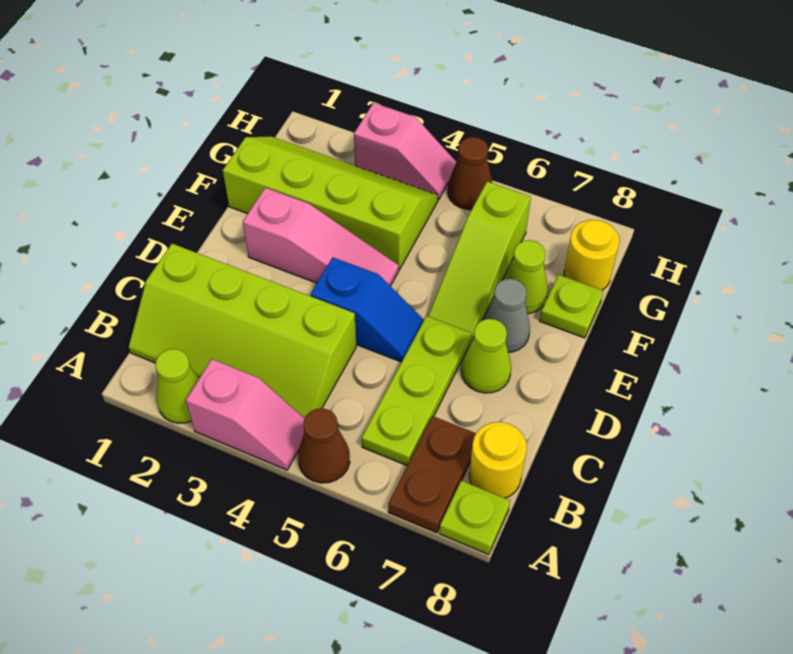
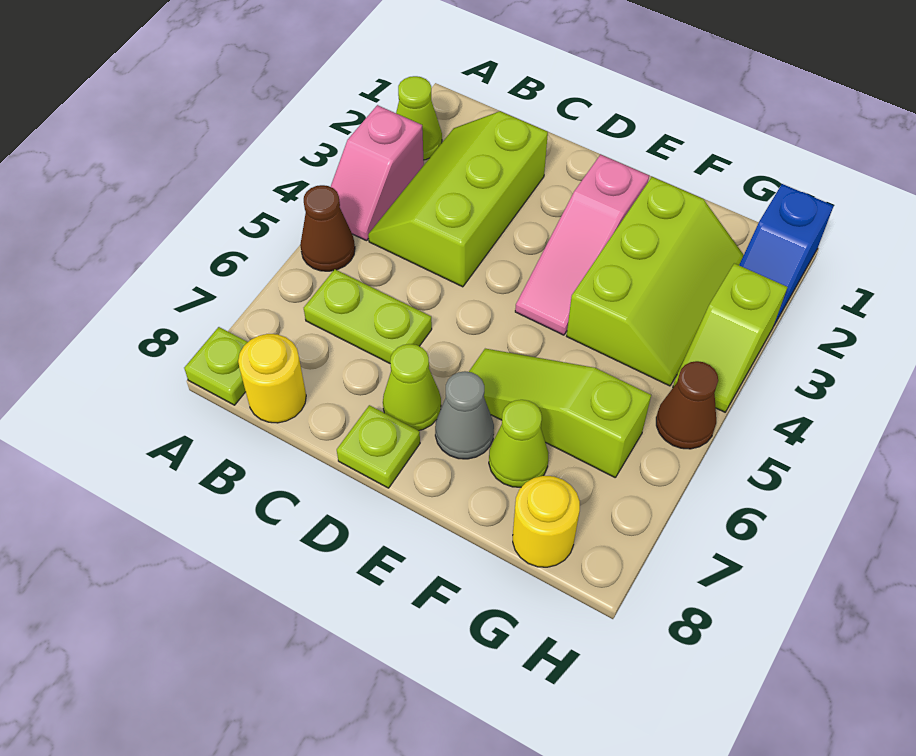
brown 1x2 plate [388,416,476,533] -> none
lime 2x4 slope [129,244,356,418] -> lime 2x3 slope [368,111,548,287]
lime 1x3 plate [362,316,471,465] -> lime 1x2 plate [304,269,432,363]
blue 1x2 slope [311,258,424,362] -> blue 1x2 slope moved to [739,184,833,325]
lime 2x4 slope [223,137,438,270] -> lime 2x3 slope [567,177,744,386]
lime 1x1 plate [540,275,603,338] -> lime 1x1 plate moved to [337,405,420,488]
pink 1x2 slope [354,103,456,200] -> lime 1x2 slope [673,263,787,412]

